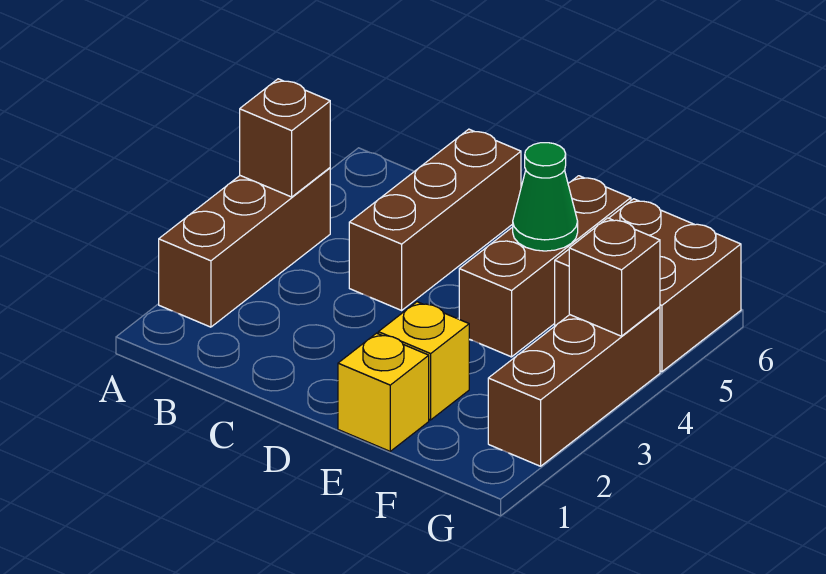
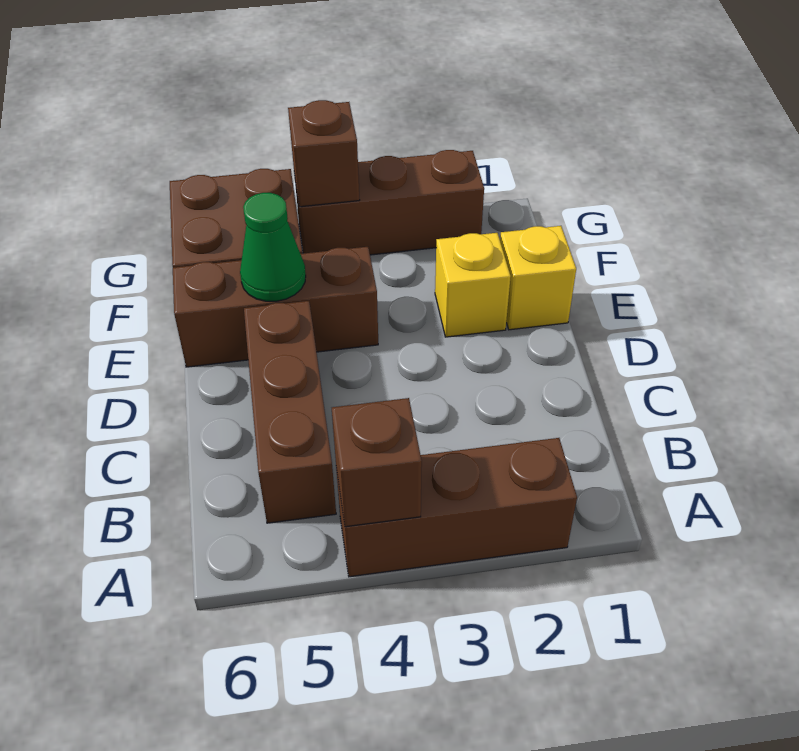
brown 1x3 brick [349,129,521,310] -> brown 1x3 brick turned to [244,301,336,523]

